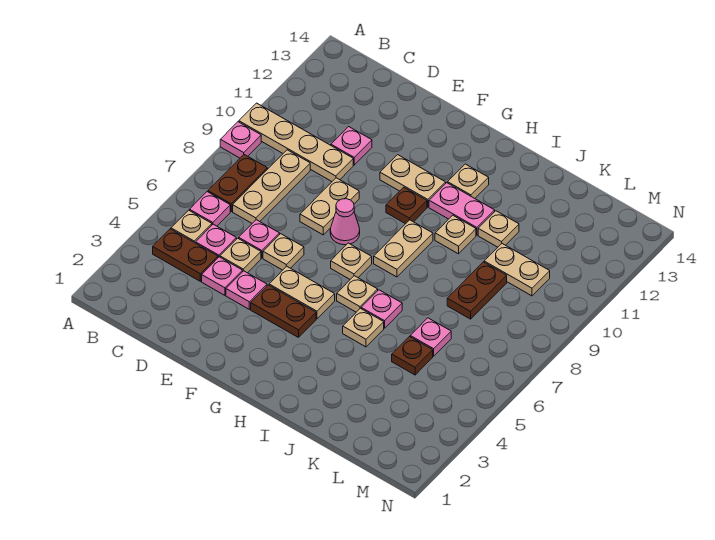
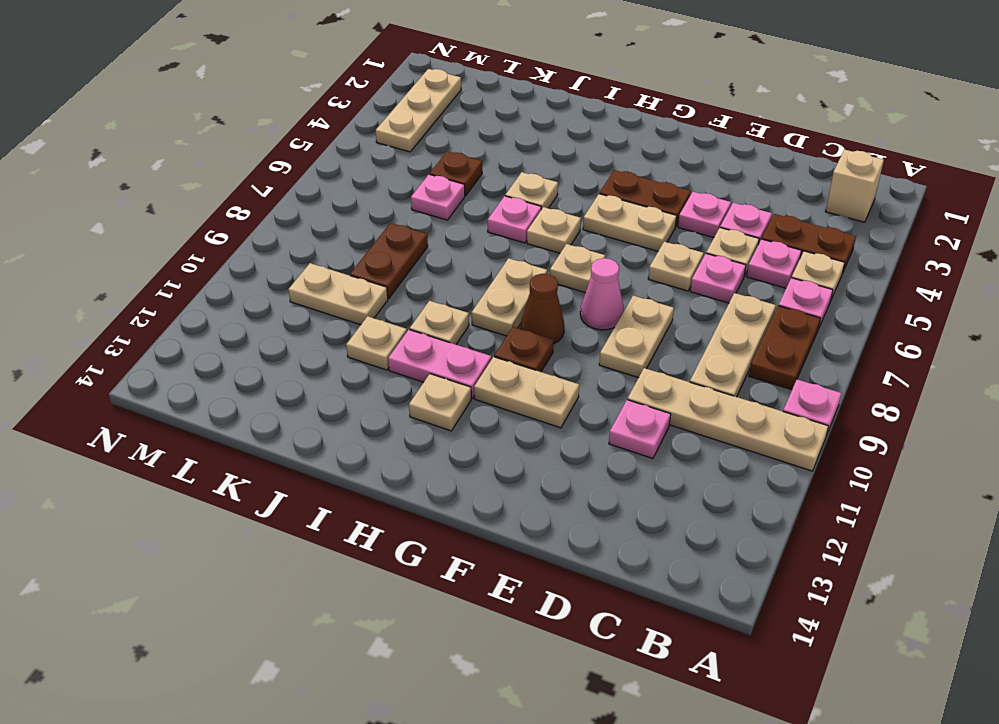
none -> tan 1x1 brick [825,150,884,222]
none -> brown 1x1 cone [521,274,564,344]
none -> tan 1x3 plate [376,69,461,152]

